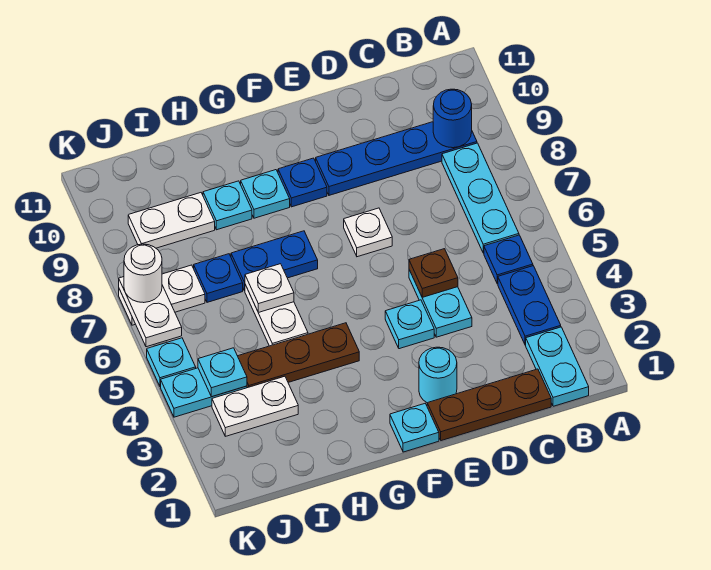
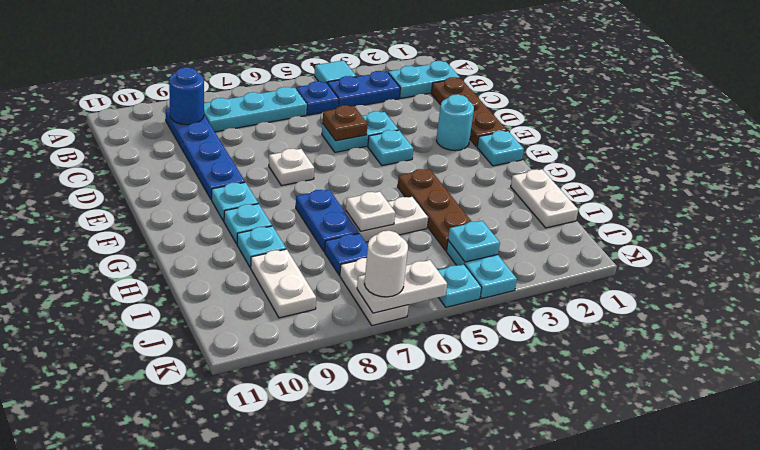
none -> cyan 1x1 tile [314,60,356,84]
blue 1x1 plate [278,158,327,207] -> cyan 1x1 plate [212,182,258,221]
white 1x2 plate [212,376,298,436] -> white 1x2 plate moved to [511,169,578,228]

